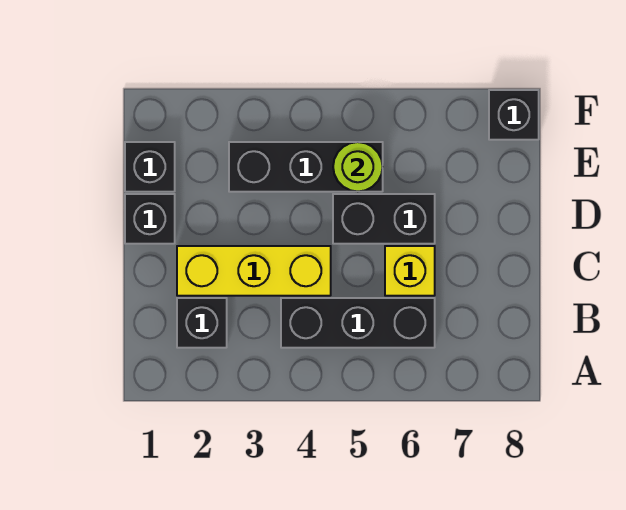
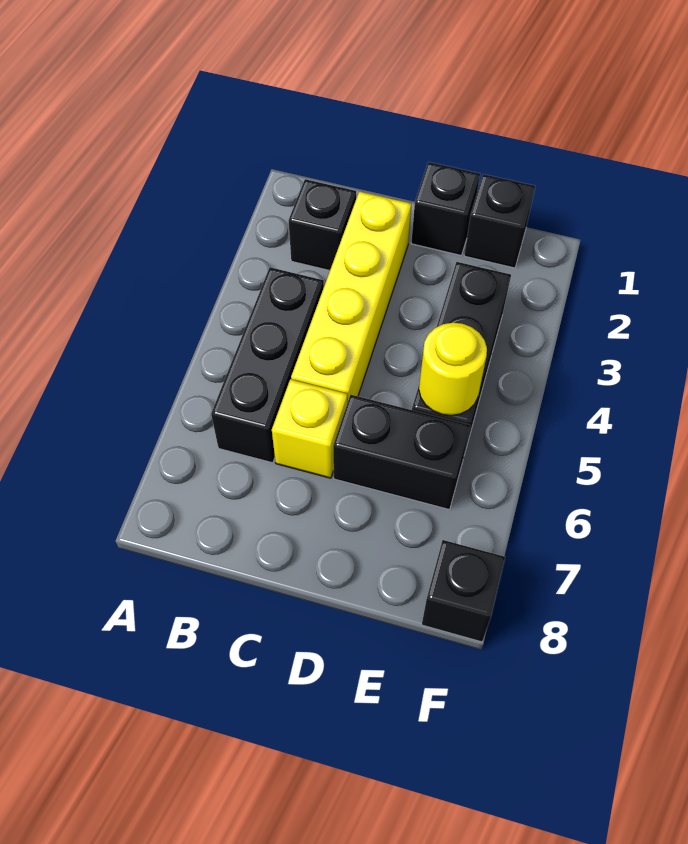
yellow 1x3 brick [177,246,331,296] -> yellow 1x4 brick [291,192,411,403]
black 1x2 brick [333,194,435,244] -> black 1x2 brick turned to [333,395,470,509]
lime 1x1 round brick [333,142,383,192] -> yellow 1x1 round brick [419,323,487,415]

